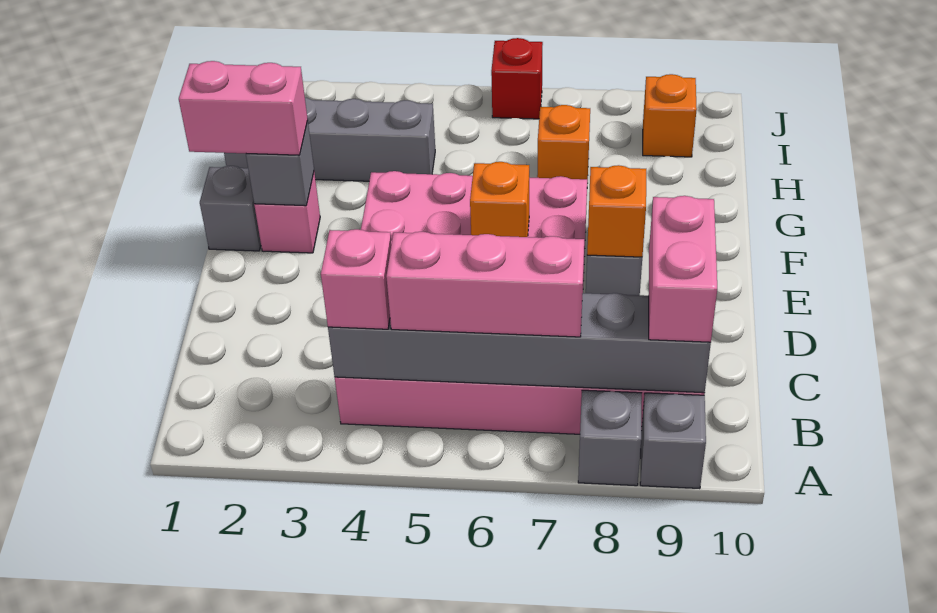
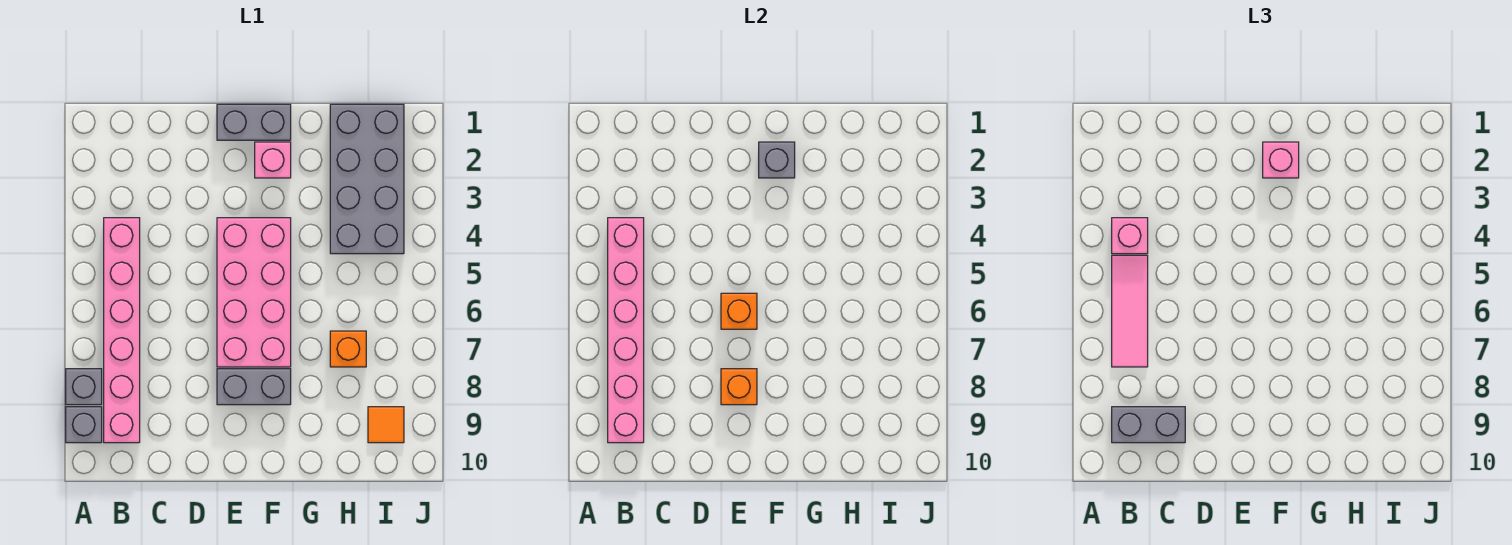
grey 1x6 brick [328,293,711,393] -> pink 1x6 brick [608,218,644,443]
pink 1x3 brick [386,232,584,337] -> pink 1x3 tile [1112,255,1148,367]
pink 1x2 brick [649,196,717,343] -> grey 1x2 brick [1112,407,1185,443]
grey 1x1 brick [200,166,261,251] -> grey 1x2 brick [217,104,291,140]
pink 1x2 brick [179,61,308,155] -> pink 1x1 brick [1263,142,1299,178]
grey 1x4 brick [224,98,435,181] -> grey 2x4 brick [330,104,404,254]
orange 1x1 brick [643,74,697,157] -> orange 1x1 tile [368,407,404,443]
red 1x1 brick [491,38,543,119] -> none

